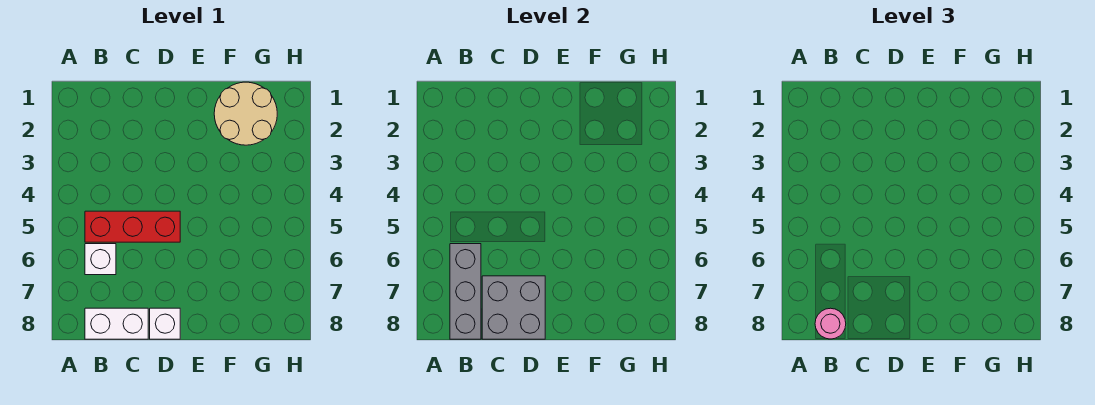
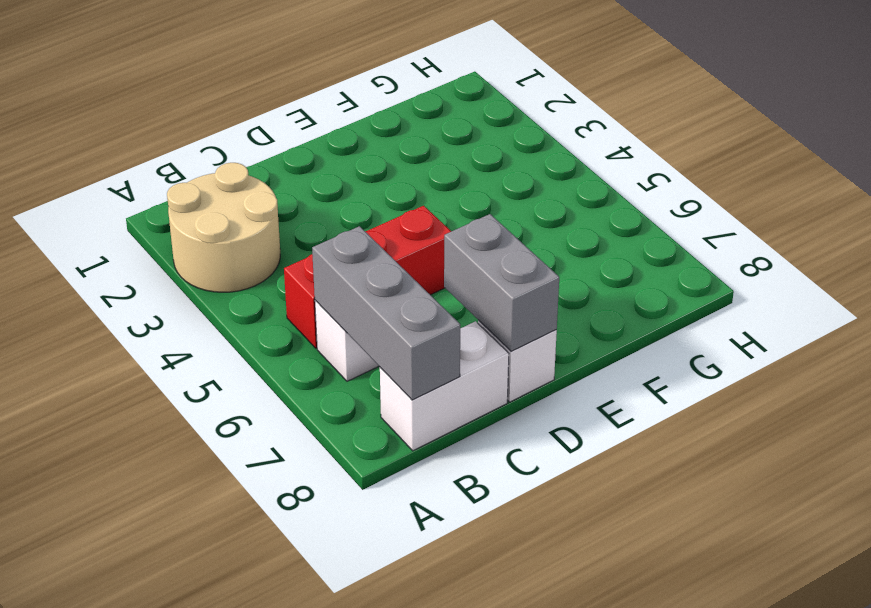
pink 1x1 round brick [815,308,846,339] -> none
grey 2x2 brick [482,276,545,339] -> grey 1x2 brick [444,214,559,351]
tan 2x2 round brick [214,82,277,145] -> tan 2x2 round brick moved to [167,163,280,292]

